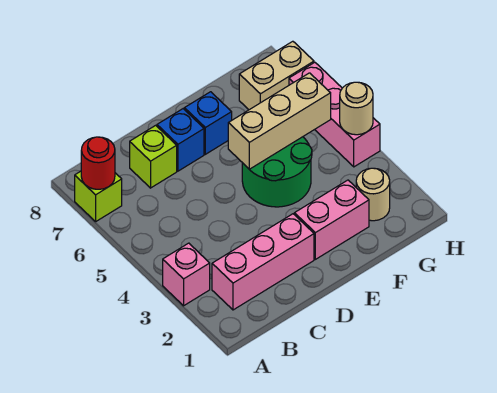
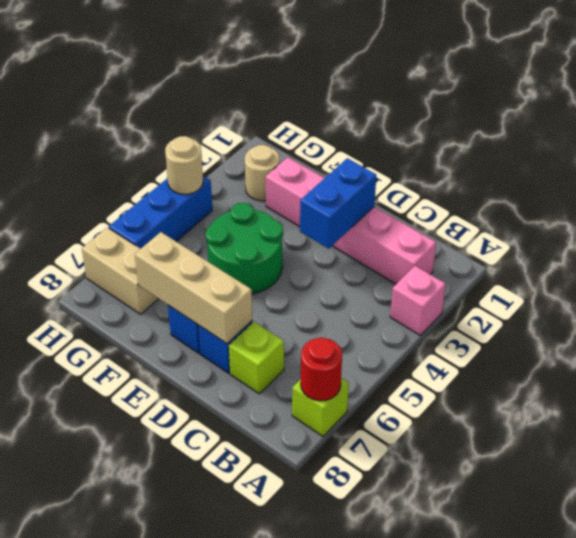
none -> blue 1x2 brick [300,158,376,249]
tan 1x3 brick [228,73,331,169] -> tan 1x3 brick moved to [135,232,252,344]
pink 1x3 brick [289,62,380,167] -> blue 1x3 brick [109,176,212,249]

